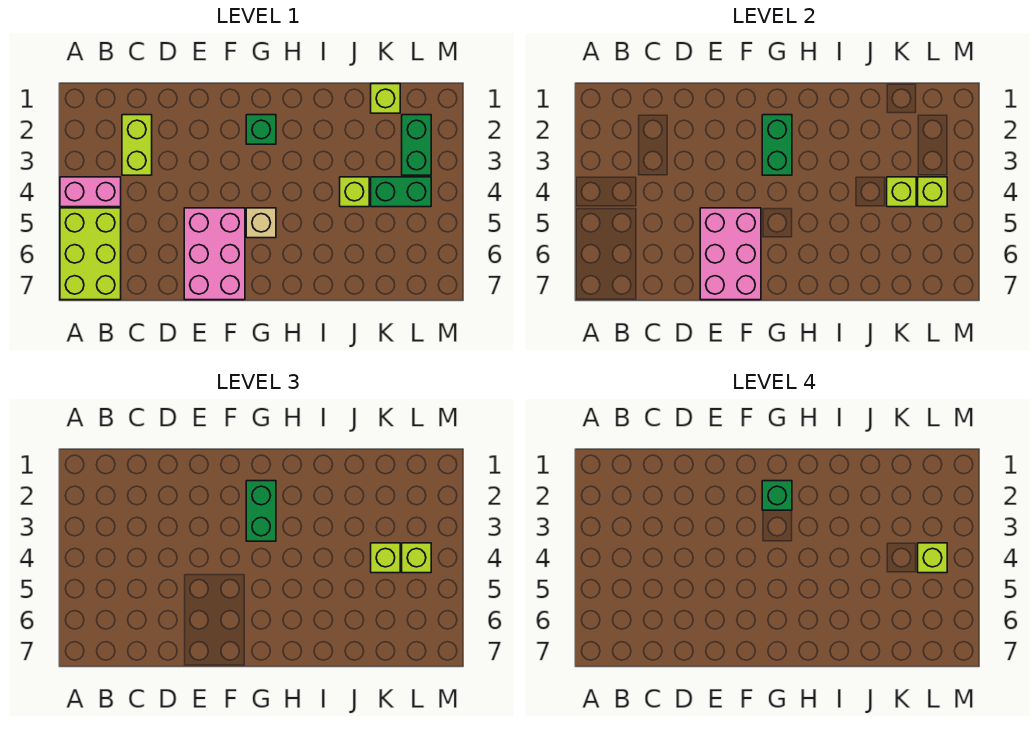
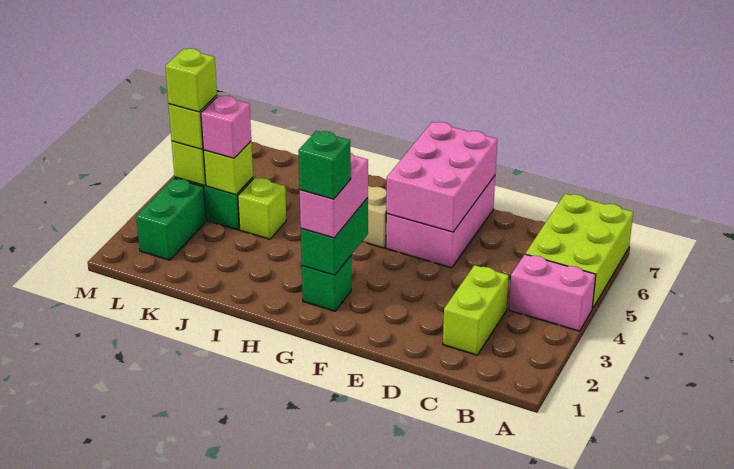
green 1x2 brick [246,481,276,541] -> pink 1x2 brick [300,153,368,238]
lime 1x1 brick [371,84,400,113] -> none
lime 1x1 brick [371,543,400,573] -> pink 1x1 brick [201,96,251,158]

